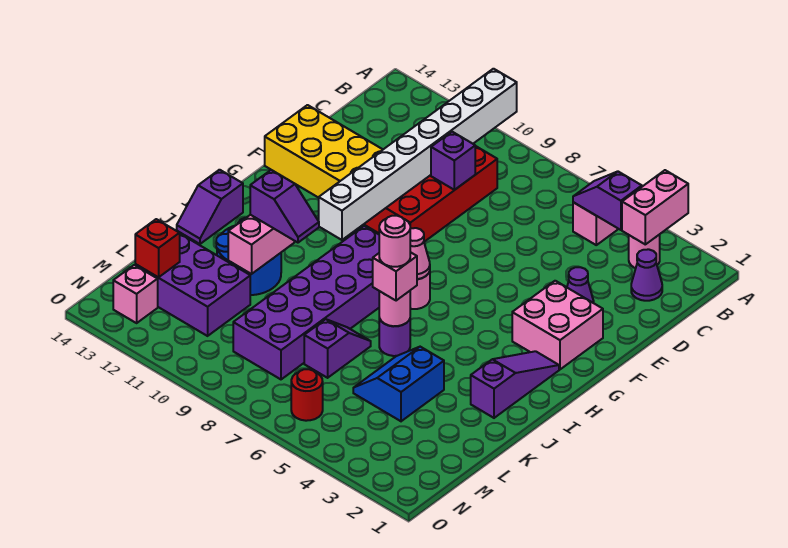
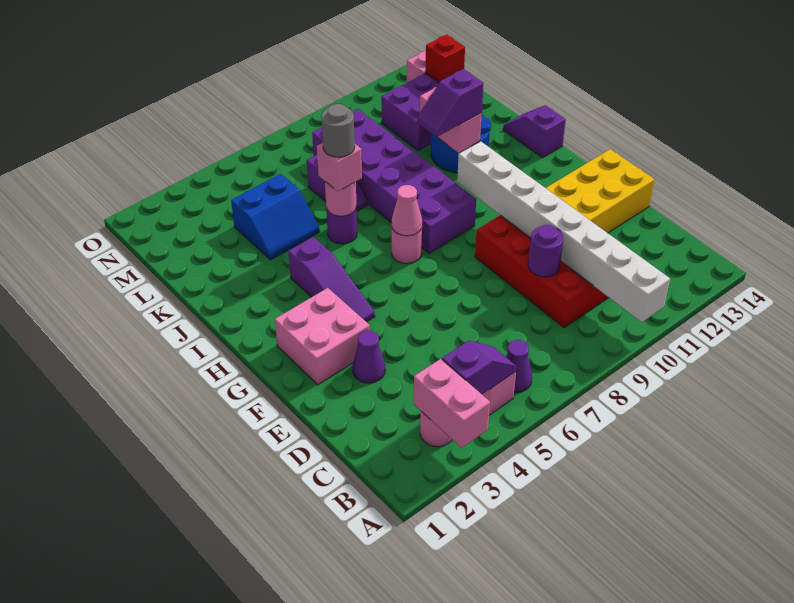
purple 1x1 cone [631,249,662,301] -> purple 1x1 cone moved to [506,340,532,392]
purple 1x1 brick [431,132,475,190] -> purple 1x1 round brick [528,225,563,277]
purple 1x3 slope [471,351,559,418] -> purple 1x3 slope moved to [288,237,375,322]
pink 1x1 round brick [379,216,410,267] -> grey 1x1 round brick [322,104,355,157]
blue 2x2 slope [353,347,444,421] -> blue 2x2 slope turned to [231,174,320,260]
red 1x1 round brick [291,369,323,421] -> none

